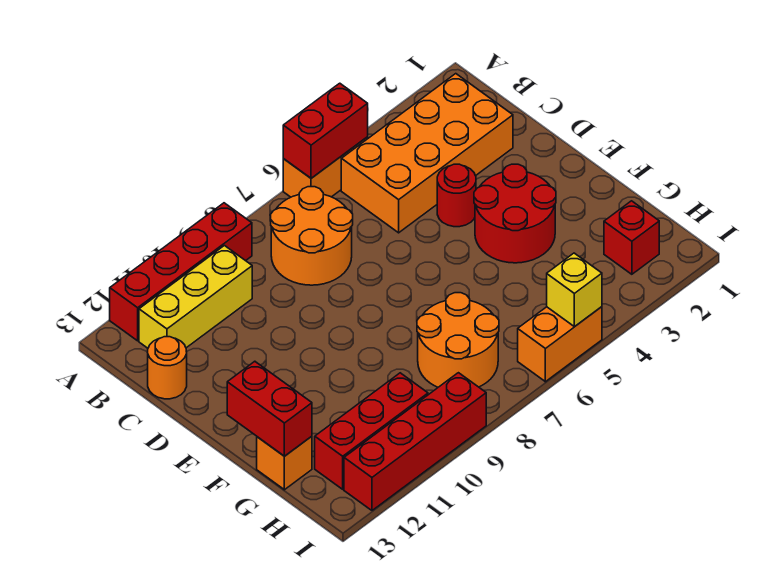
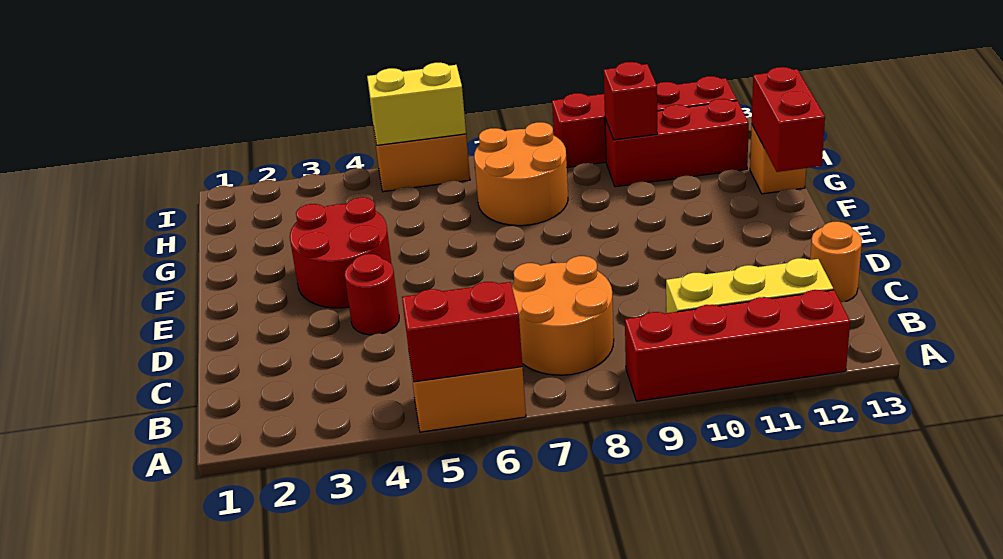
orange 2x4 brick [341,74,513,233] -> none
red 1x1 brick [604,201,659,274] -> red 1x1 brick moved to [604,62,657,140]
yellow 1x1 brick [547,253,602,327] -> yellow 1x2 brick [367,63,466,145]

